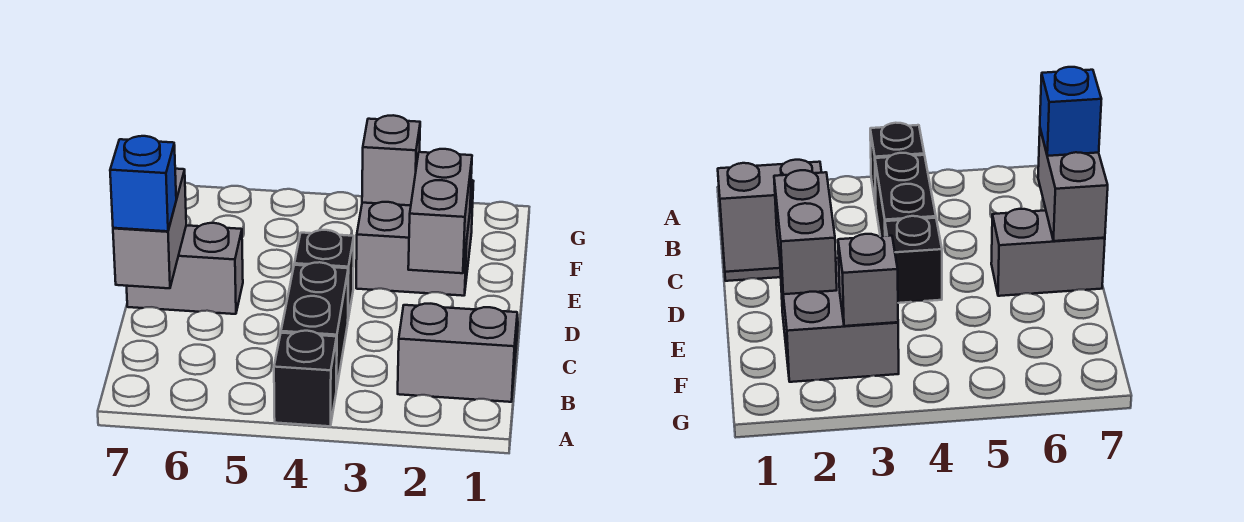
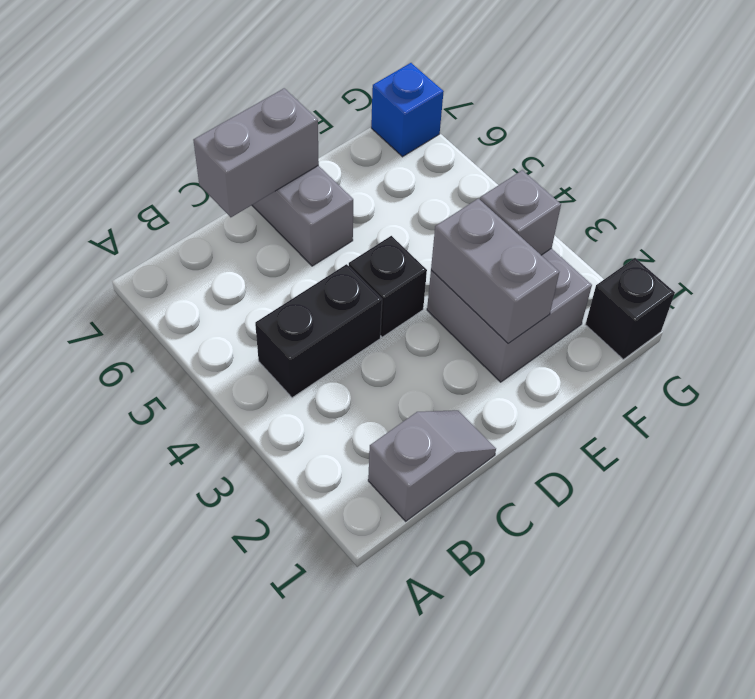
black 1x1 brick [274,331,337,426] -> black 1x1 brick moved to [585,258,675,359]
grey 2x2 slope [398,304,518,402] -> grey 1x2 slope [368,410,496,521]
blue 1x1 brick [110,136,176,231] -> blue 1x1 brick moved to [371,63,444,157]
grey 1x2 brick [408,149,472,273] -> grey 1x2 brick turned to [431,198,559,343]

